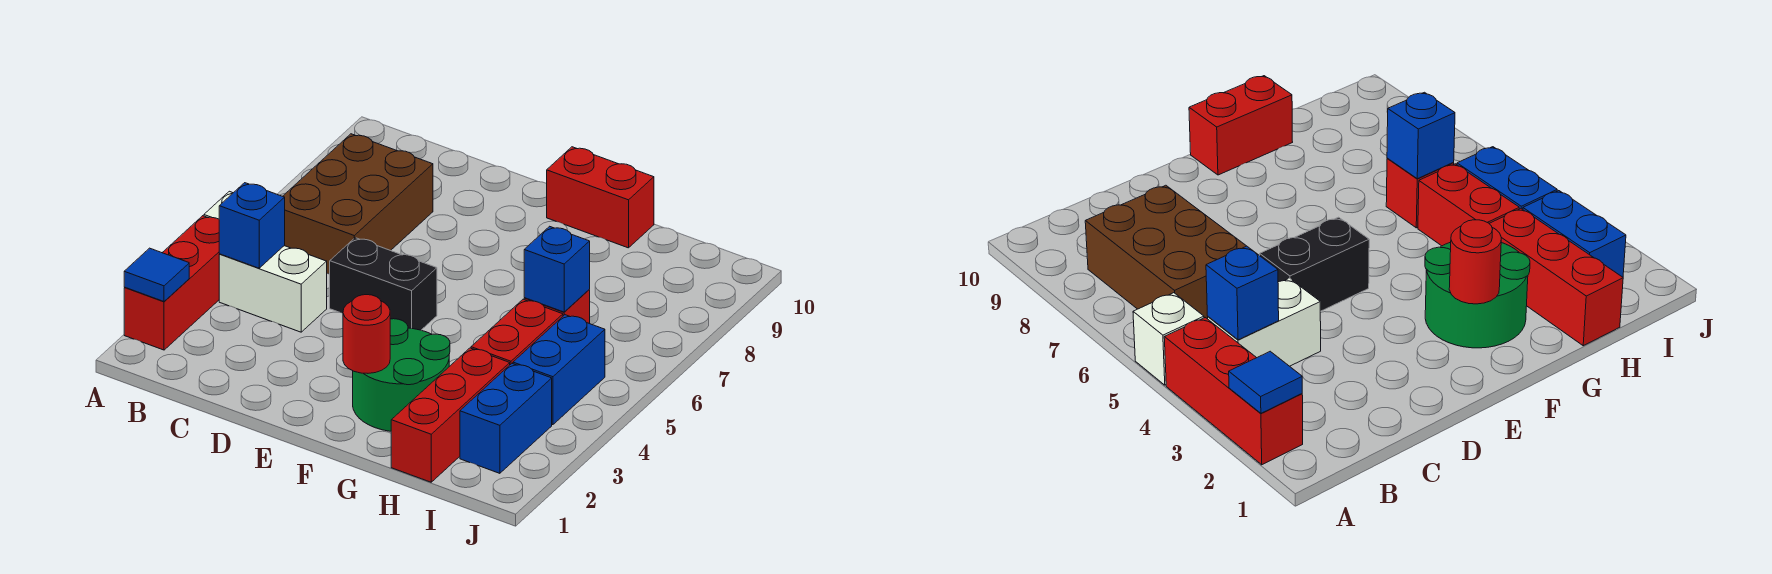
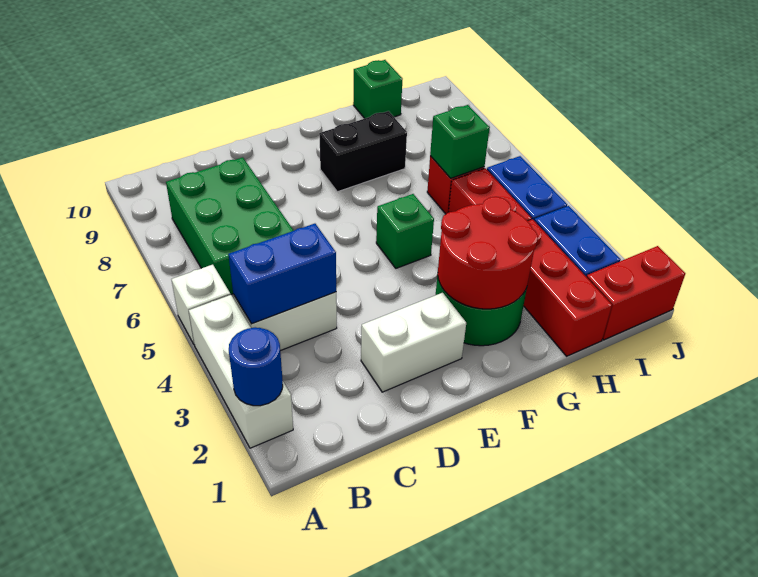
red 1x3 brick [124,216,219,350] -> white 1x3 brick [189,295,293,448]
blue 1x1 tile [124,248,189,301] -> blue 1x1 round brick [229,327,283,406]
blue 1x1 brick [219,183,285,268] -> blue 1x2 brick [228,224,336,324]
brown 2x3 brick [283,134,433,274] -> green 2x3 brick [166,157,294,295]
none -> white 1x2 brick [361,293,466,392]
black 1x2 brick [330,238,437,330] -> black 1x2 brick moved to [319,111,407,192]
red 1x1 round brick [343,295,390,373] -> red 2x2 round brick [438,197,538,309]
none -> green 1x1 brick [376,194,434,268]
red 1x2 brick [547,147,654,248] -> red 1x2 brick moved to [587,246,685,340]
blue 1x1 brick [524,226,590,312] -> green 1x1 brick [430,105,490,178]
none -> green 1x1 brick [353,60,402,118]

